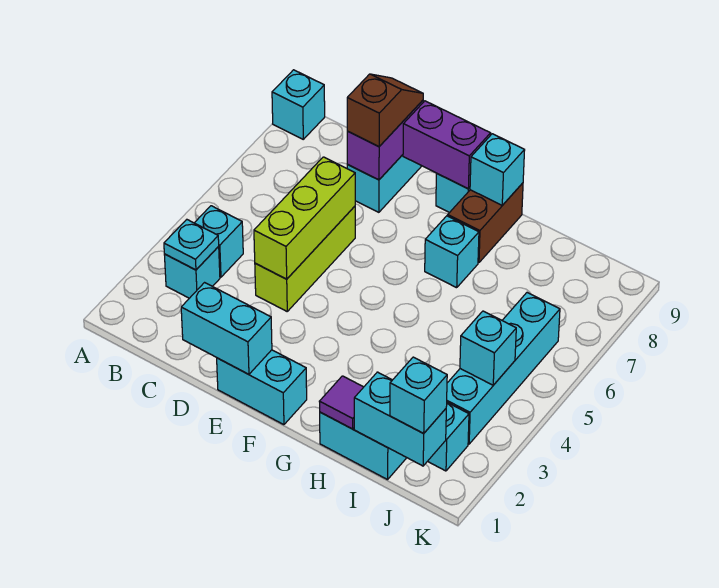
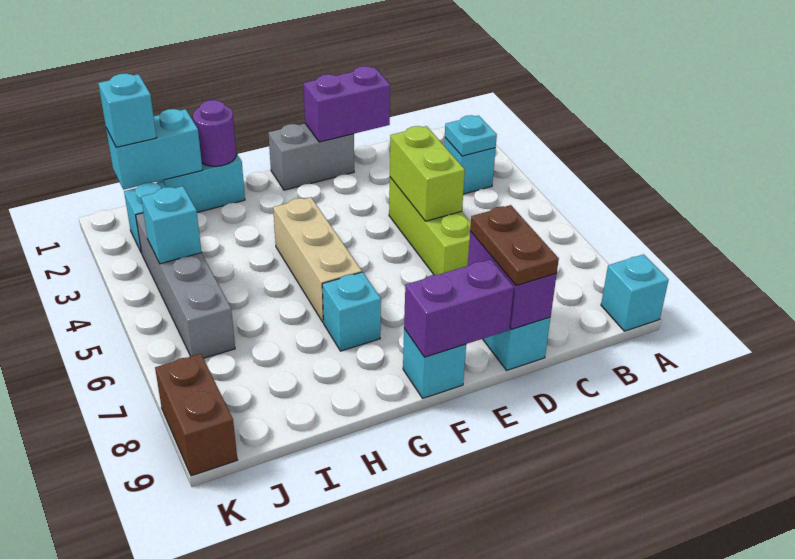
cyan 1x1 brick [195,206,243,277] -> none
cyan 1x2 brick [181,283,272,374] -> purple 1x2 brick [304,66,390,142]
lime 1x3 brick [254,157,355,279] -> lime 1x2 brick [390,126,465,221]
brown 1x2 slope [347,74,423,147] -> brown 1x2 plate [470,205,559,286]
cyan 1x2 brick [217,350,307,425] -> grey 1x2 brick [268,124,354,190]
none -> tan 1x3 brick [273,197,362,323]
brown 1x2 brick [448,183,523,263] -> brown 1x2 brick moved to [155,354,237,476]
cyan 1x1 brick [470,134,525,205] -> none
purple 1x1 tile [319,376,363,429] -> purple 1x1 round brick [193,100,236,166]
cyan 1x4 brick [447,293,560,444] -> grey 1x4 brick [136,213,235,358]

